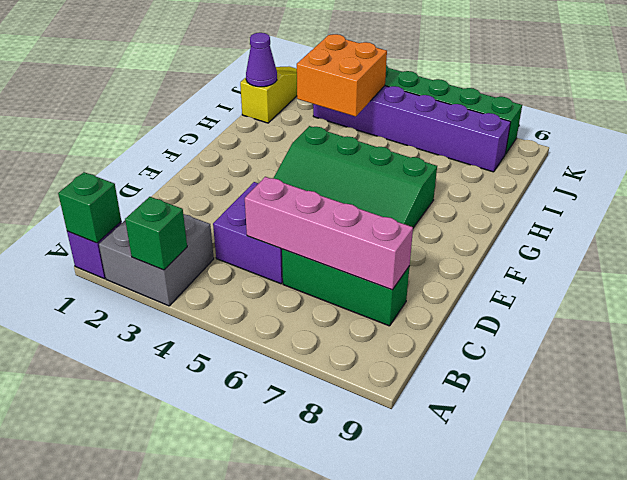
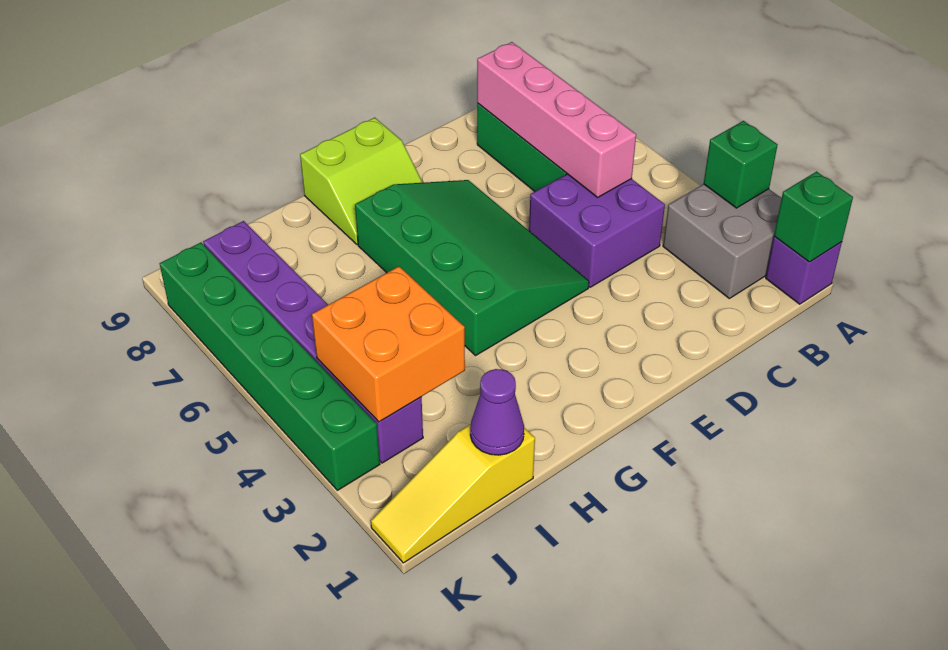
none -> lime 2x2 slope [300,118,423,245]

